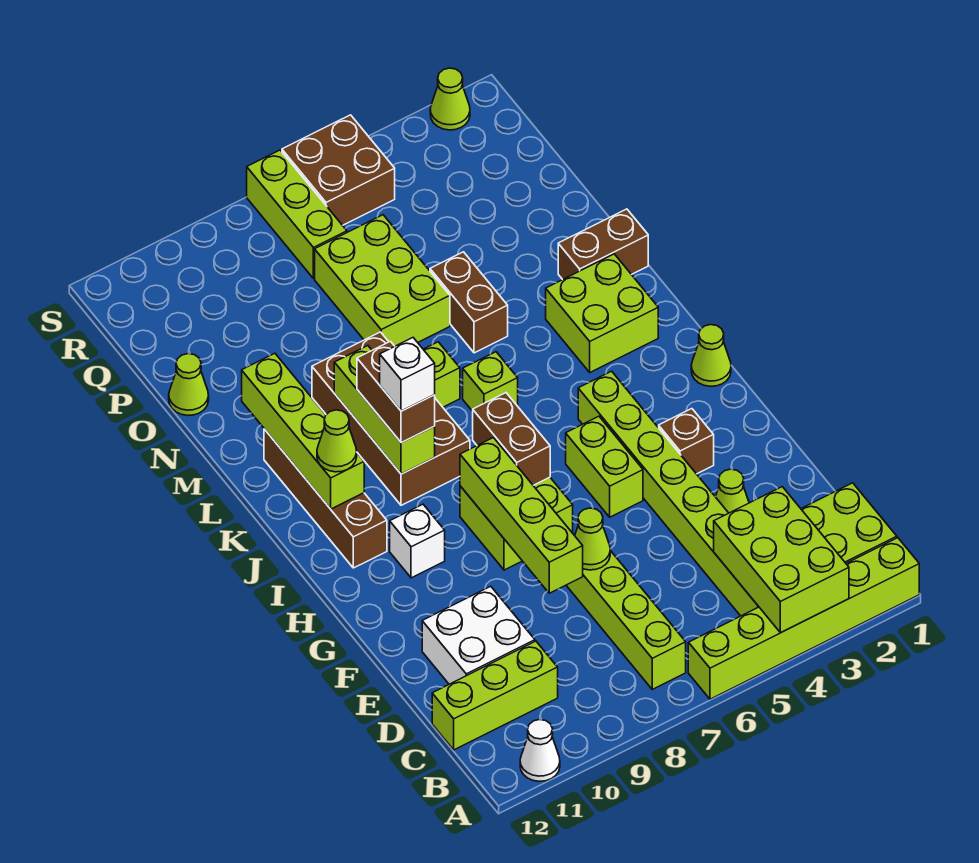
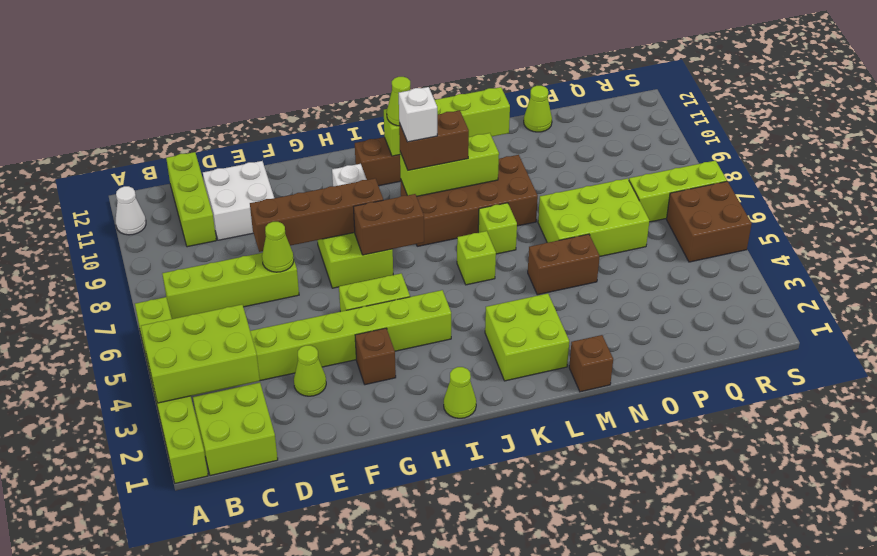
lime 1x4 brick [460,438,583,593] -> brown 1x4 brick [250,178,383,252]
brown 1x2 brick [558,209,648,280] -> brown 1x1 brick [569,335,613,392]
lime 1x1 cone [430,68,470,130] -> none

